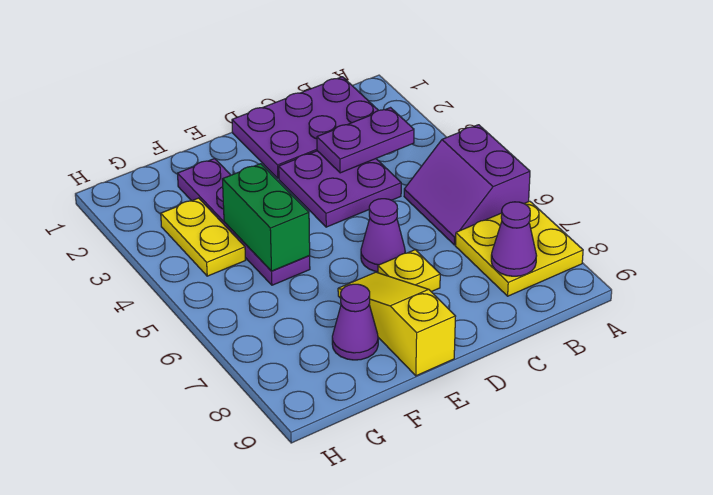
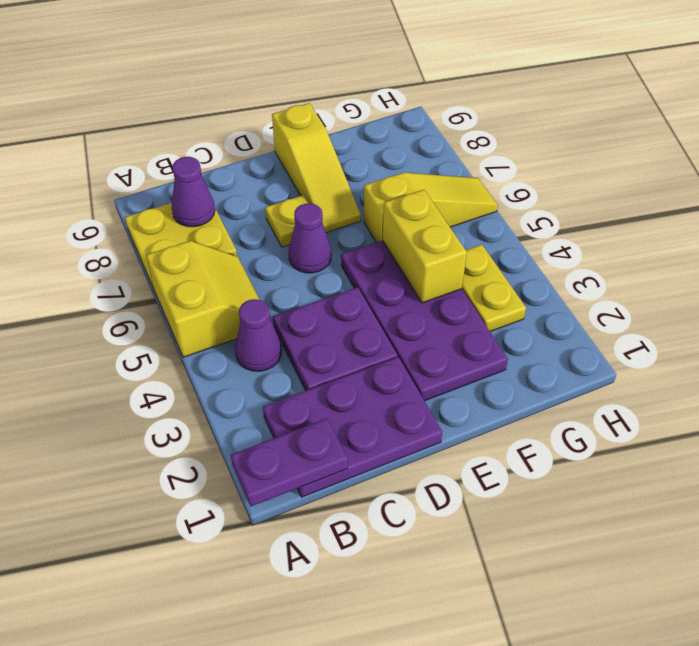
purple 2x2 slope [404,125,530,245] -> yellow 2x2 slope [146,241,260,357]
purple 1x2 plate [317,108,414,173] -> purple 1x2 plate moved to [231,419,348,506]
purple 1x4 plate [178,159,310,285] -> purple 2x4 plate [341,240,508,401]
green 1x2 brick [222,164,310,271] -> yellow 1x2 brick [383,190,467,303]
none -> yellow 1x3 slope [364,172,498,242]
purple 1x1 cone [332,284,378,360] -> purple 1x1 cone moved to [235,299,282,371]

